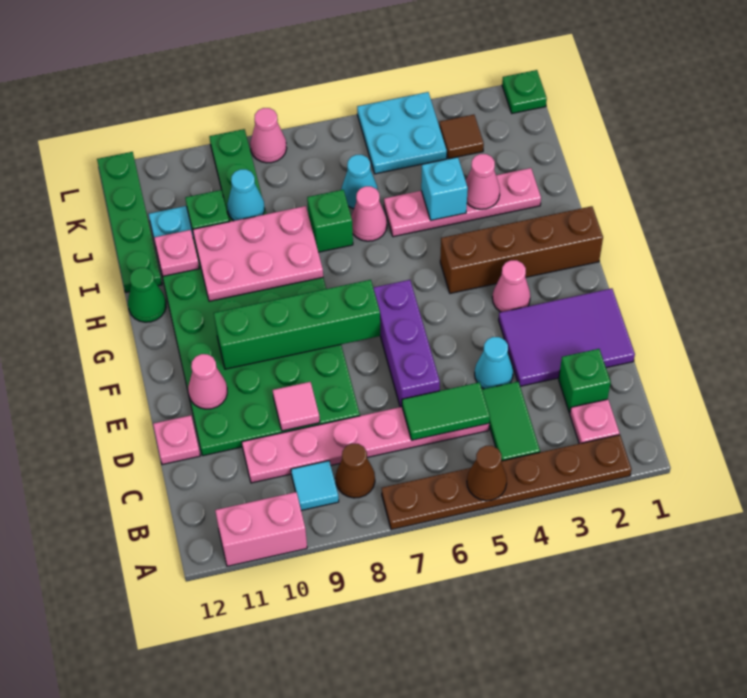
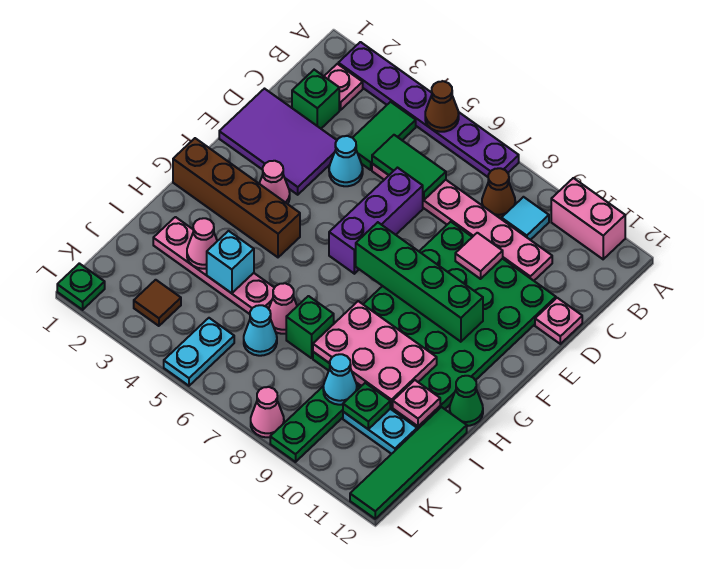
brown 1x6 plate [382,435,632,530] -> purple 1x6 plate [338,42,519,177]
pink 1x1 cone [188,354,227,409] -> none
green 1x4 plate [97,152,162,292] -> green 1x4 tile [350,407,467,519]
cyan 2x2 plate [357,92,447,174] -> cyan 1x2 plate [164,318,234,386]

